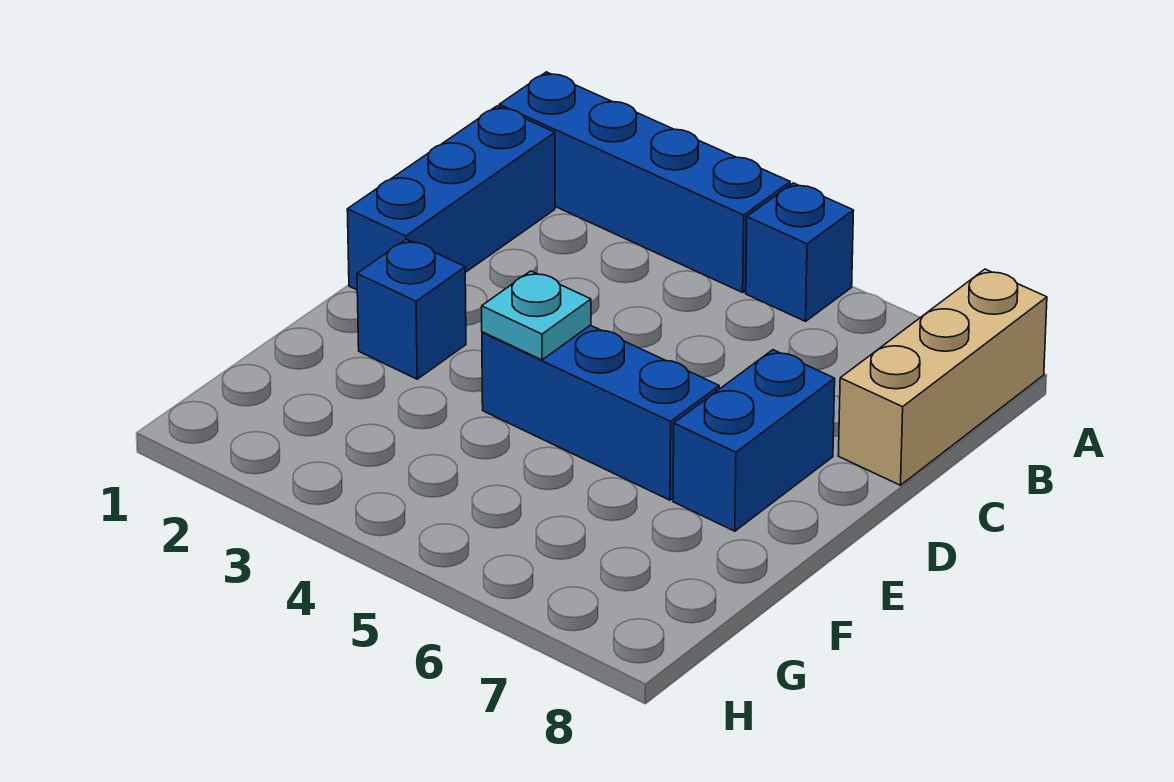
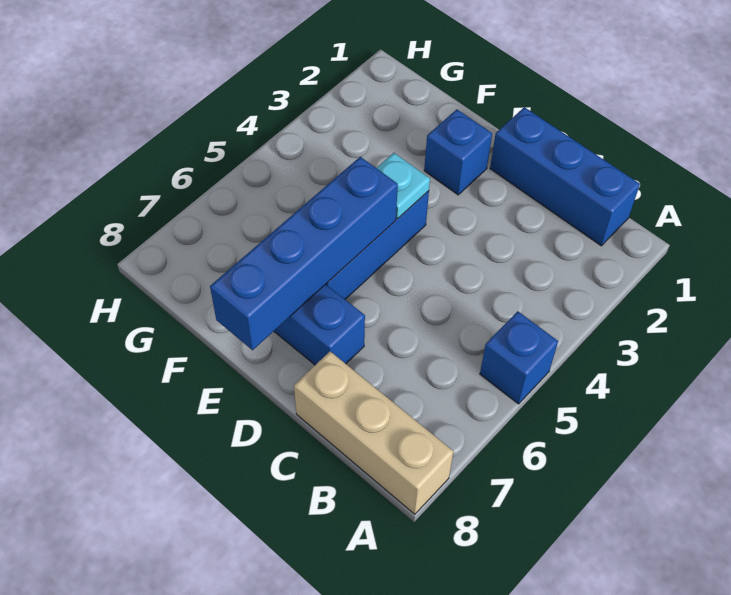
blue 1x4 brick [499,72,790,292] -> blue 1x4 brick moved to [210,157,398,350]

